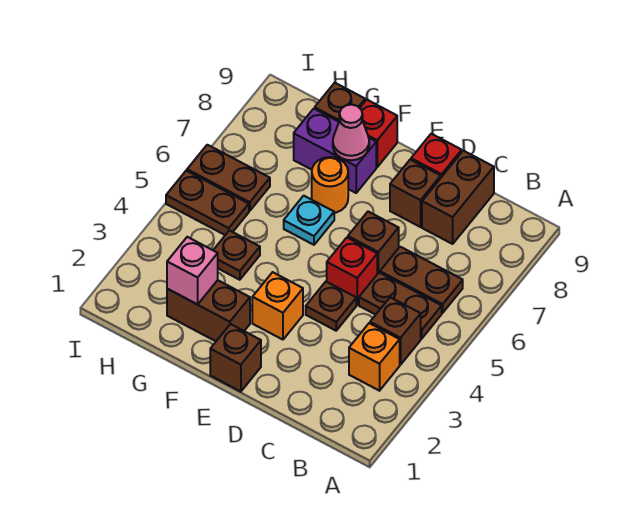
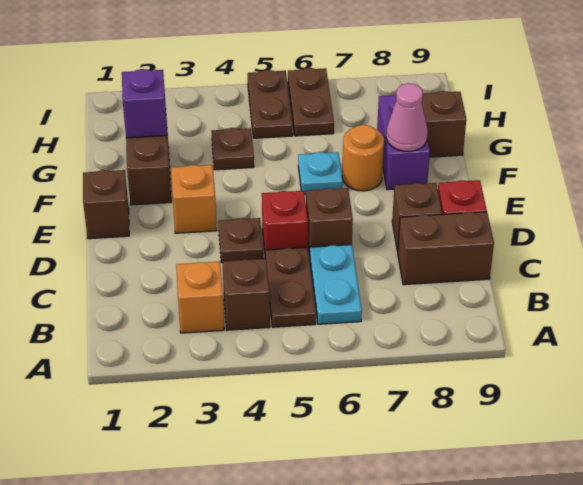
brown 1x2 plate [380,247,463,313] -> cyan 1x2 plate [310,245,362,324]
red 1x1 brick [360,100,397,167] -> none
pink 1x1 brick [167,237,218,304] -> purple 1x1 brick [122,69,167,138]

